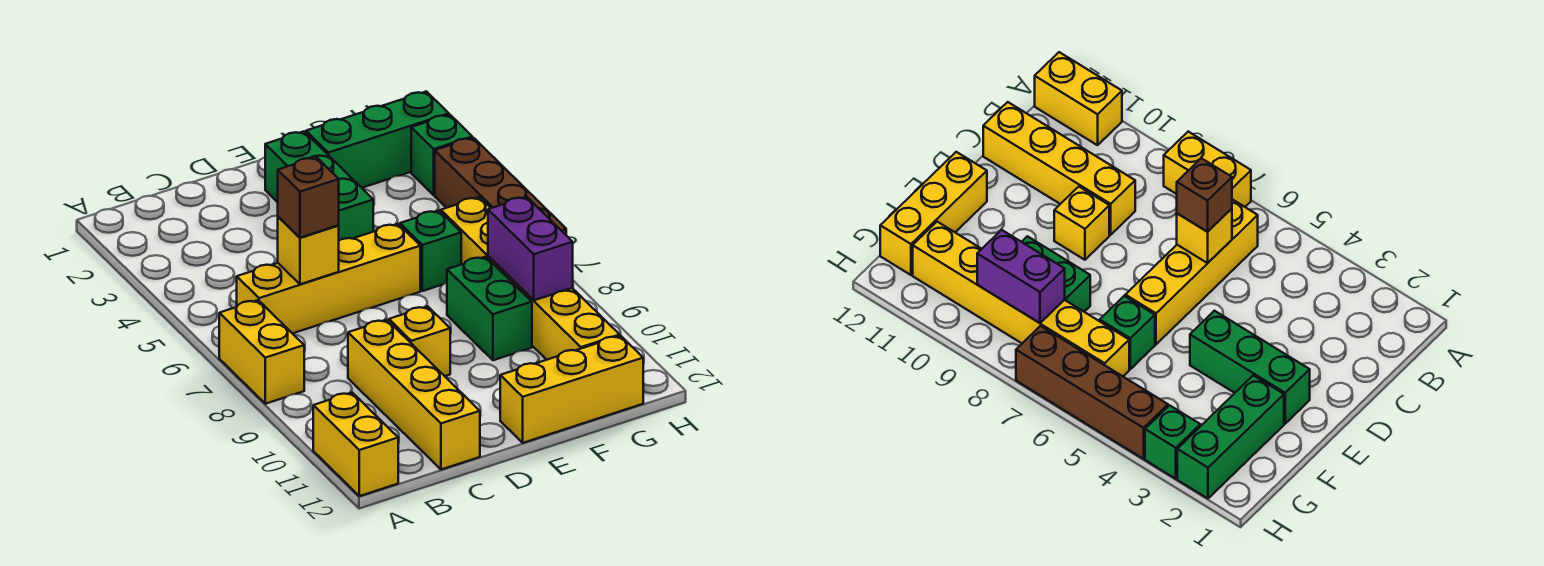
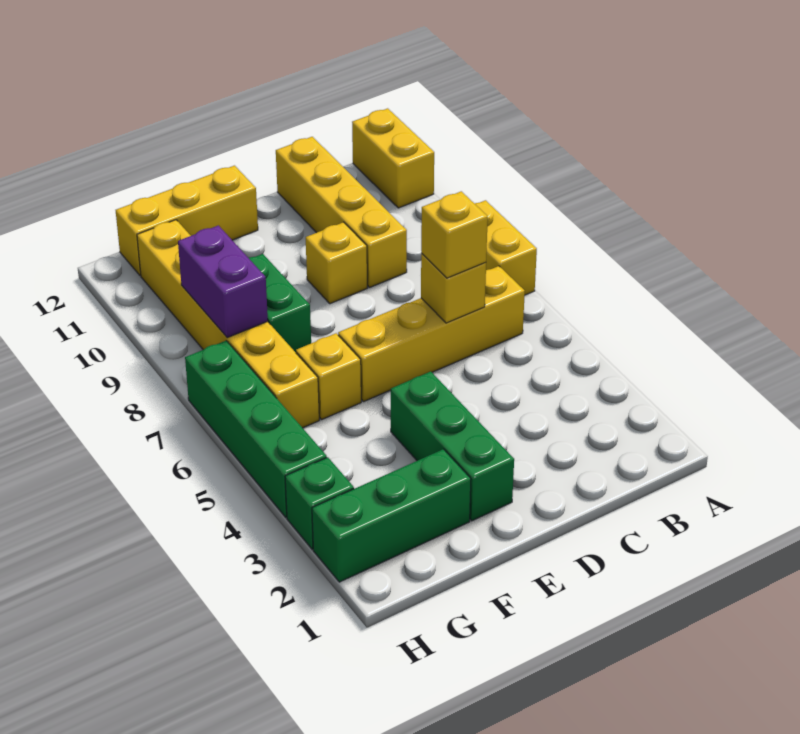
brown 1x1 brick [278,157,339,238] -> yellow 1x1 brick [421,191,488,278]
green 1x1 brick [400,211,461,291] -> yellow 1x1 brick [296,333,361,420]
brown 1x4 brick [435,138,566,235] -> green 1x4 brick [185,341,327,518]

